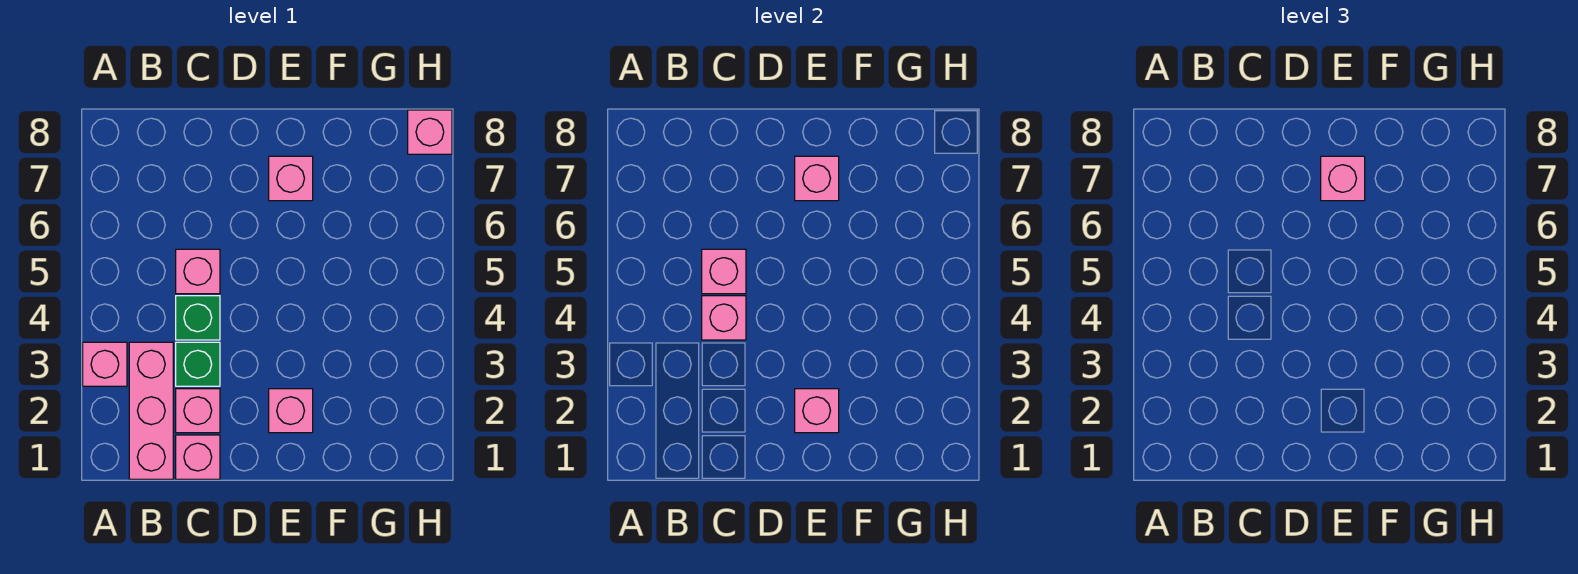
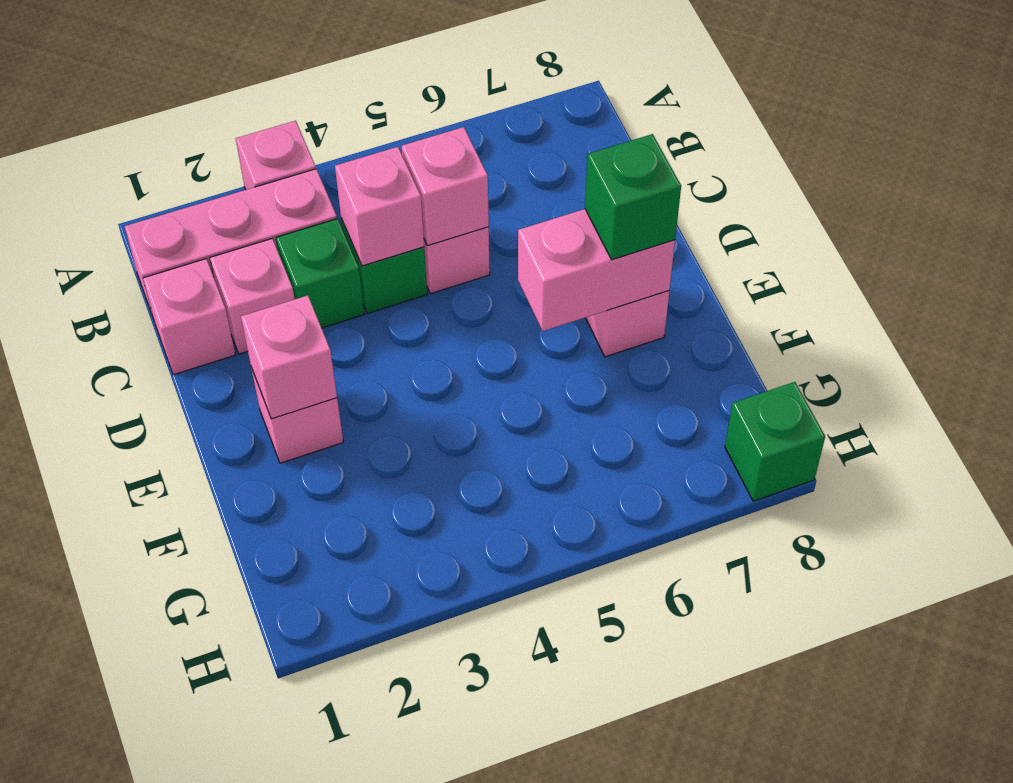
pink 1x1 brick [795,156,839,201] -> pink 1x2 brick [518,209,675,331]
pink 1x1 brick [1321,156,1365,201] -> green 1x1 brick [585,134,681,260]
pink 1x1 brick [408,110,452,154] -> green 1x1 brick [725,382,825,501]

